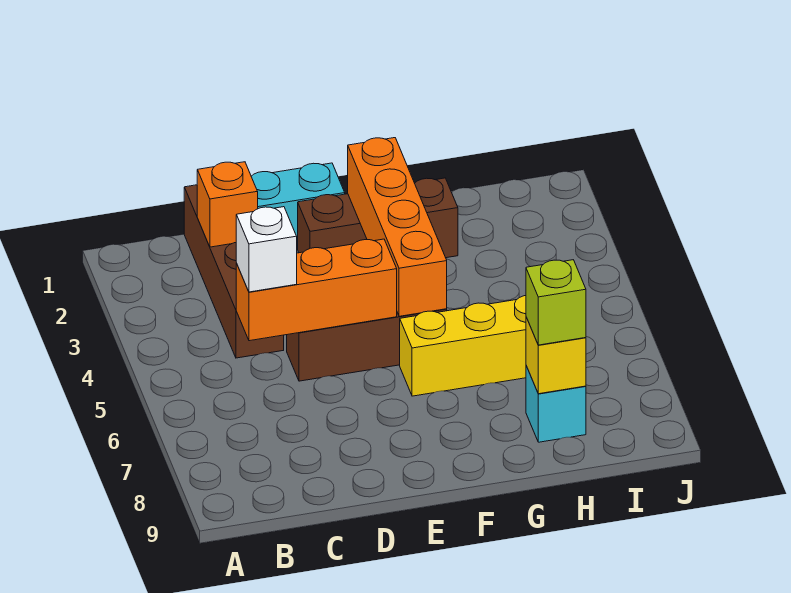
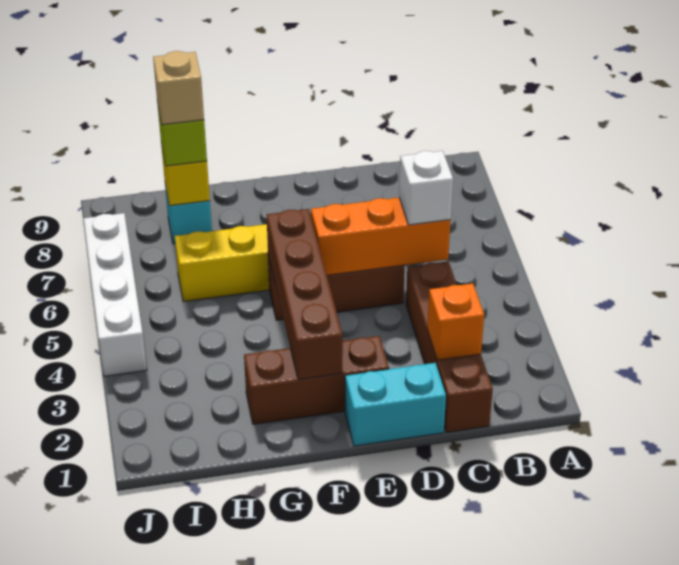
orange 1x4 brick [348,138,447,316] -> brown 1x4 brick [267,209,343,380]
none -> tan 1x1 brick [153,51,204,125]
none -> white 1x4 brick [84,213,147,376]

